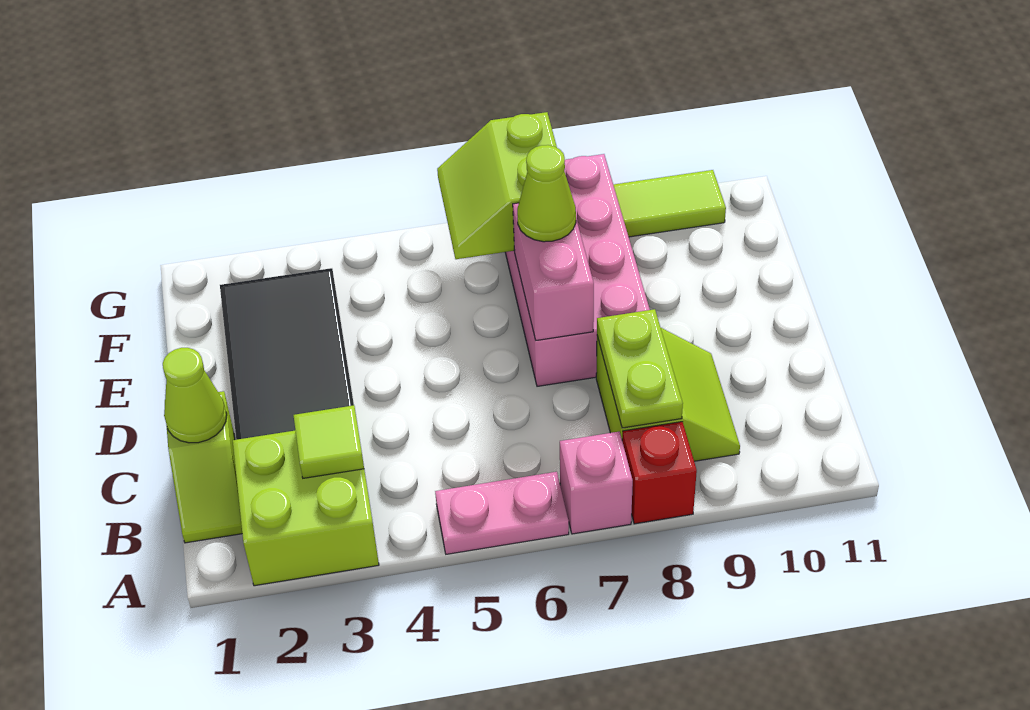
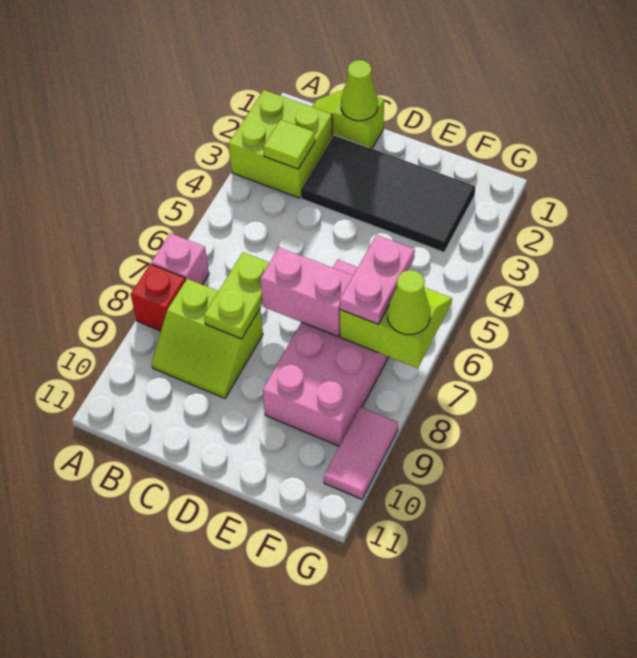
pink 1x2 plate [435,472,569,554] -> pink 1x2 plate moved to [340,235,415,324]
lime 1x2 plate [597,309,683,428] -> lime 1x2 plate turned to [204,252,269,339]
pink 2x4 brick [505,154,650,386] -> pink 2x4 brick turned to [263,260,389,446]
lime 1x1 cone [517,145,576,242] -> lime 1x1 cone moved to [388,270,430,335]
lime 1x2 tile [613,170,726,237] -> pink 1x2 tile [324,407,398,499]

